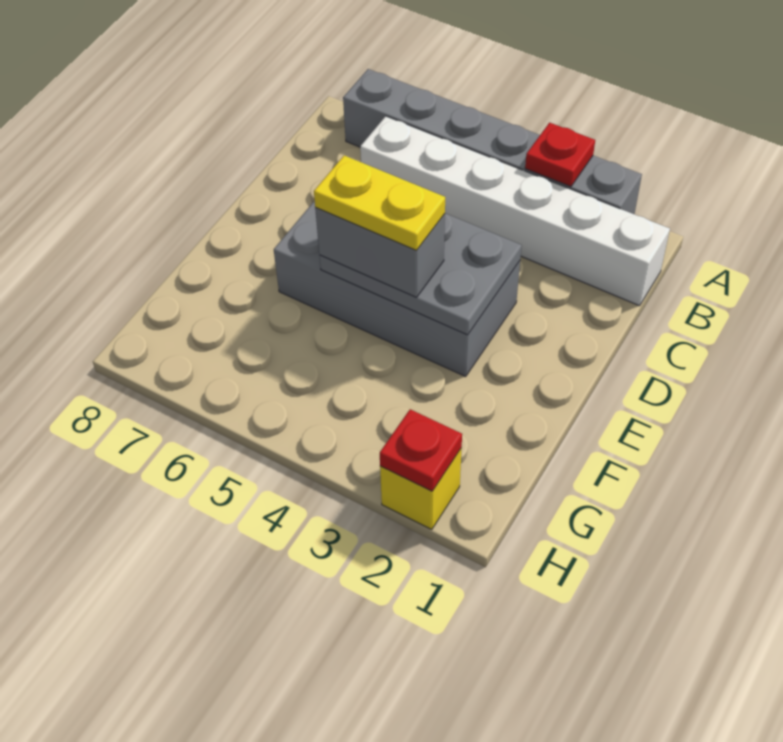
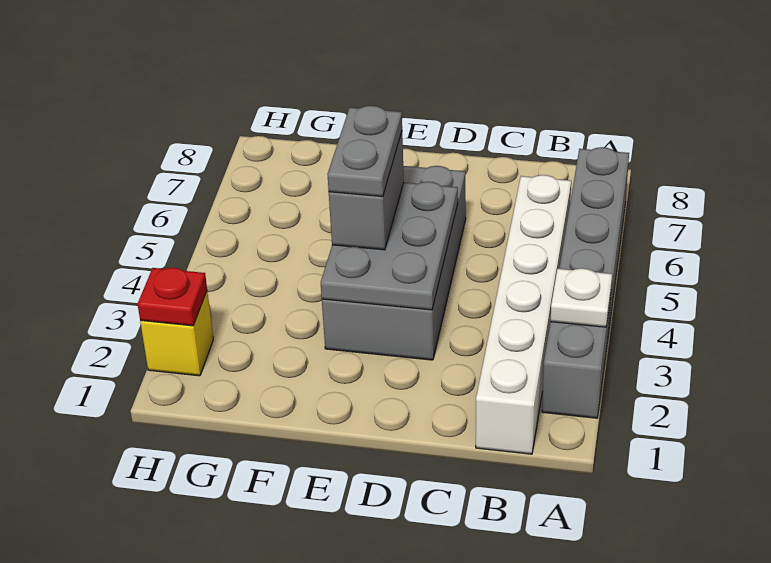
red 1x1 plate [525,123,595,187] -> white 1x1 plate [551,268,612,327]
yellow 1x2 plate [314,155,445,250] -> grey 1x2 plate [327,106,402,197]

